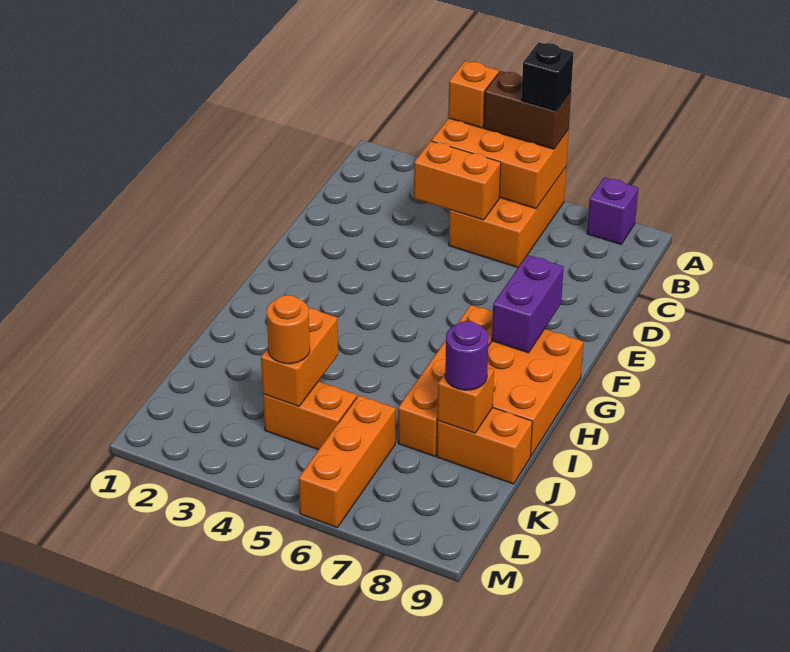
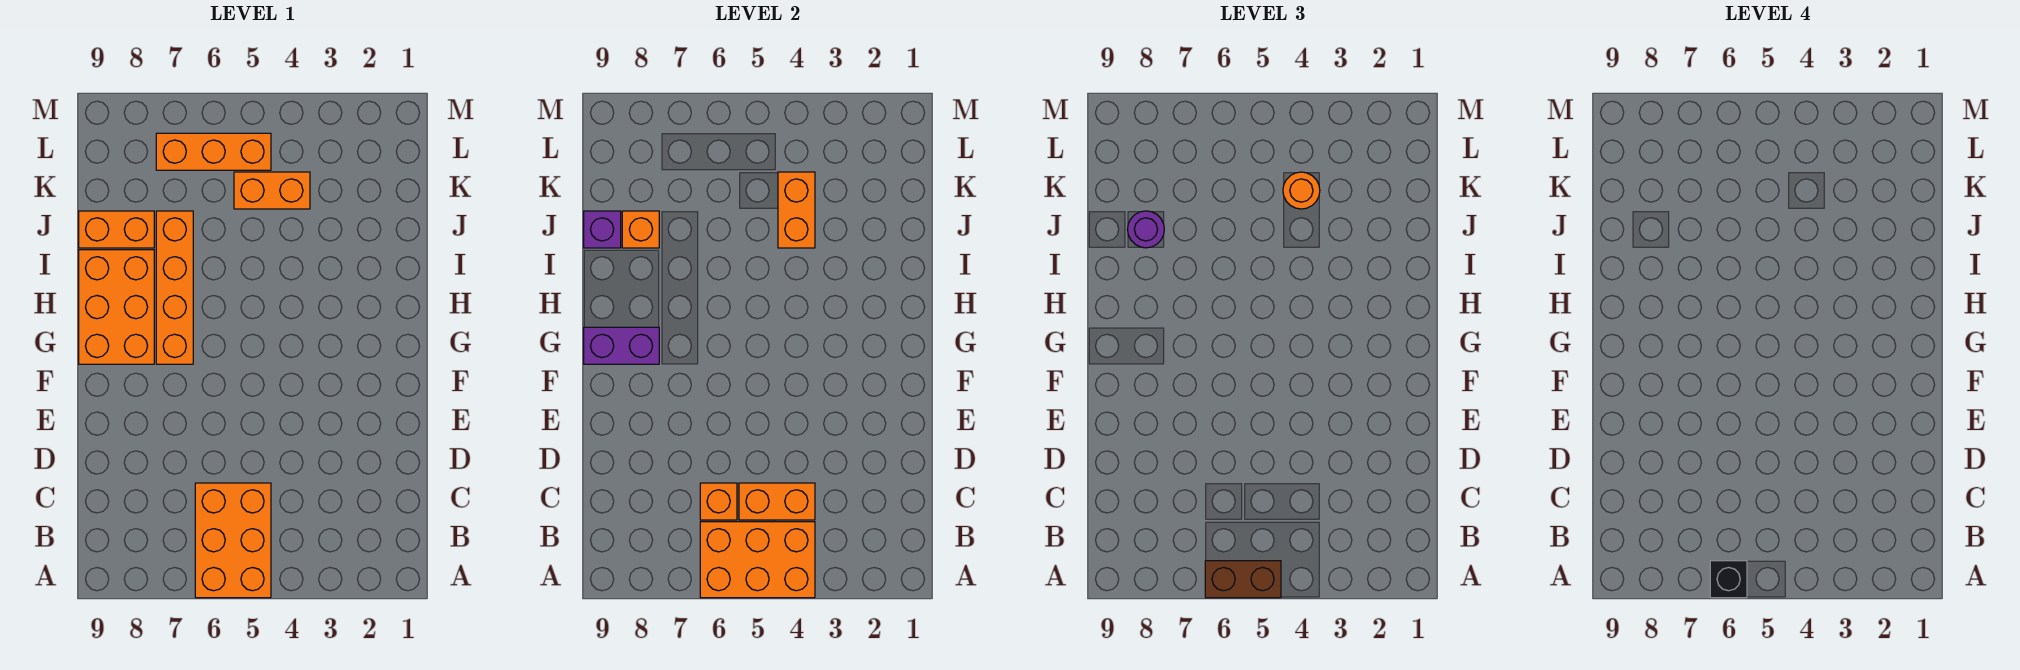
orange 1x1 brick [448,61,499,128] -> orange 1x1 brick moved to [700,483,737,520]
purple 1x1 brick [587,178,638,244] -> purple 1x1 brick moved to [584,211,621,248]
purple 1x2 brick [492,255,564,353] -> purple 1x2 brick turned to [584,327,659,364]
orange 1x3 brick [299,395,395,527] -> orange 1x3 brick turned to [156,133,271,170]

